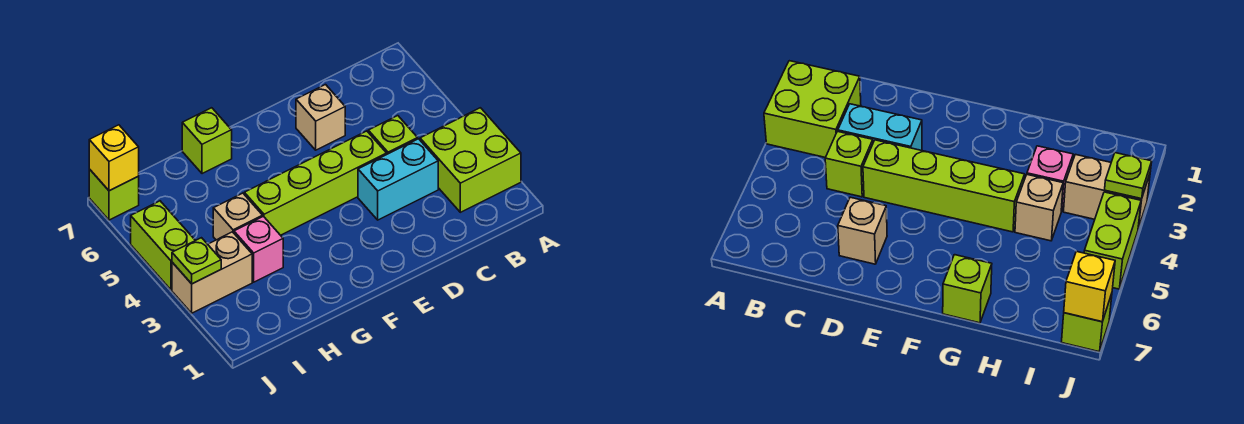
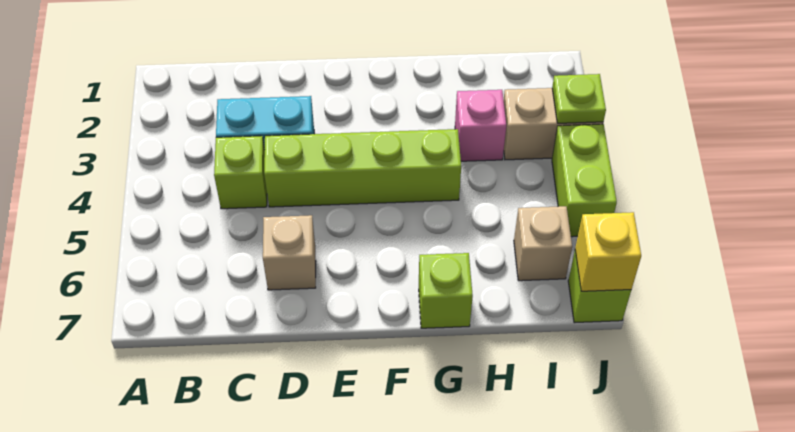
lime 2x2 brick [420,108,521,212] -> none
tan 1x1 brick [213,193,263,240] -> tan 1x1 brick moved to [514,206,572,281]

